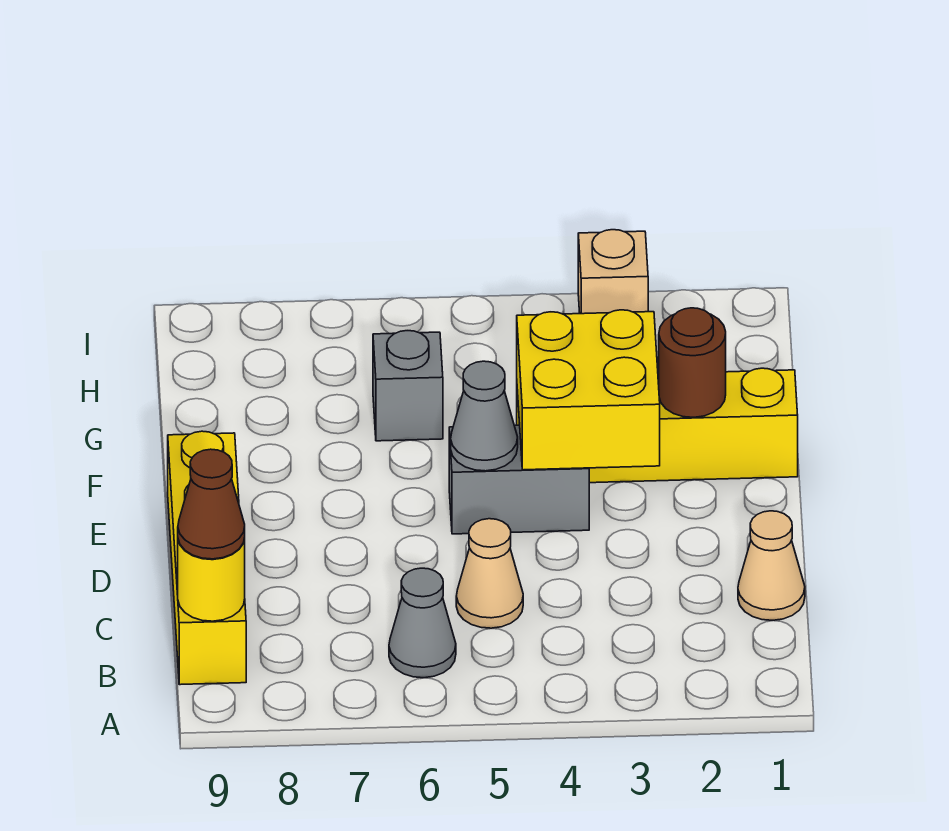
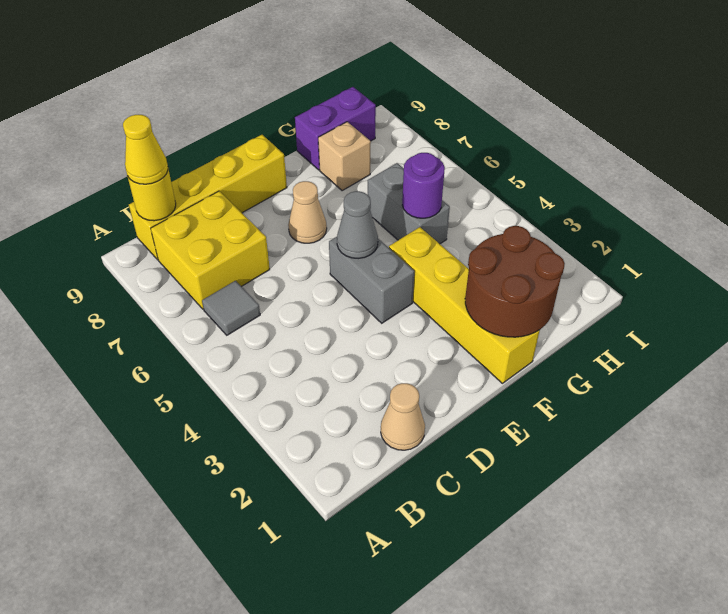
grey 1x1 cone [389,568,456,678] -> grey 1x1 tile [202,281,260,335]
brown 1x1 cone [178,449,245,559] -> yellow 1x1 cone [123,115,168,184]
tan 1x1 cone [456,519,523,628] -> tan 1x1 cone moved to [288,181,327,243]
yellow 2x2 brick [517,310,660,470] -> yellow 2x2 brick moved to [151,191,270,309]
brown 1x1 round brick [659,308,726,417] -> brown 2x2 round brick [465,226,565,337]
none -> purple 1x1 round brick [402,153,445,218]
grey 1x1 brick [373,331,443,441] -> grey 1x2 brick [368,163,450,244]
none -> purple 1x2 brick [295,87,376,170]
tan 1x1 brick [578,230,648,314] -> tan 1x1 brick moved to [318,122,371,191]

